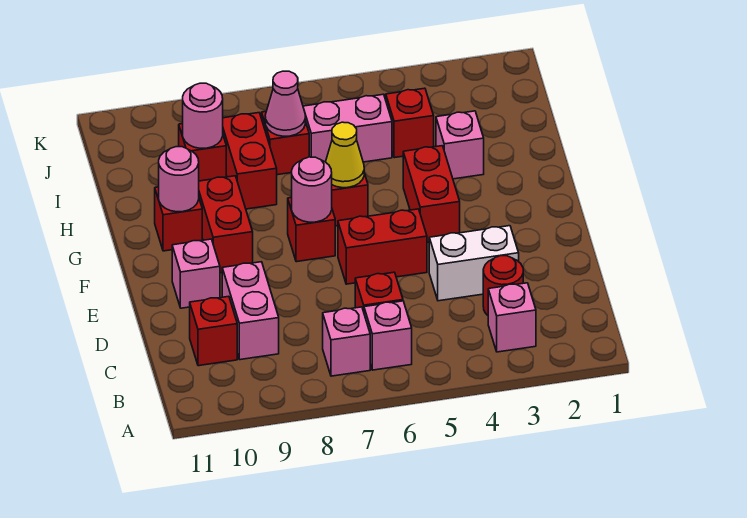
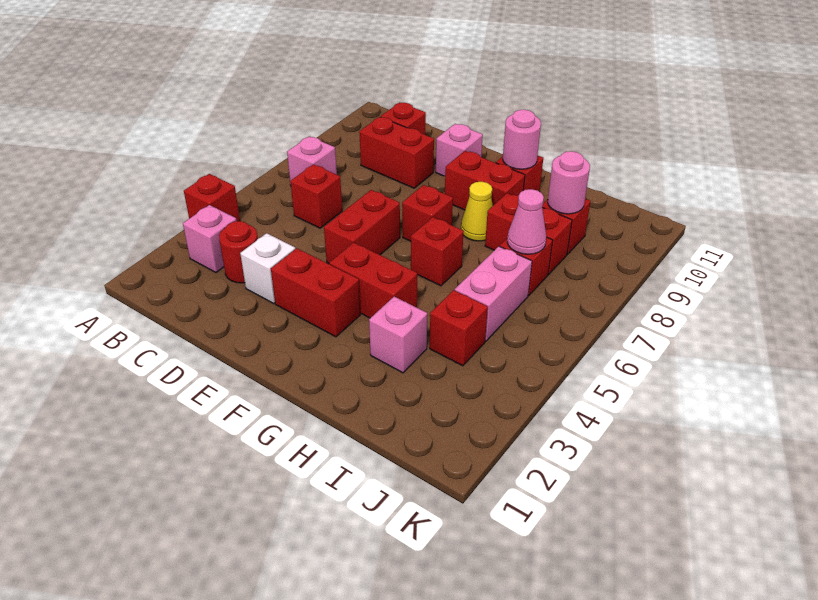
none -> red 1x1 brick [184,174,240,221]
pink 1x1 brick [364,301,412,370] -> none
pink 1x2 brick [222,262,279,360] -> red 1x2 brick [359,117,434,188]
white 1x2 brick [429,226,519,301] -> white 1x1 brick [240,233,295,304]
none -> red 1x2 brick [271,248,360,337]
pink 1x1 round brick [292,157,332,222] -> none
yellow 1x1 cone [326,122,364,188] -> yellow 1x1 cone moved to [461,182,493,241]

